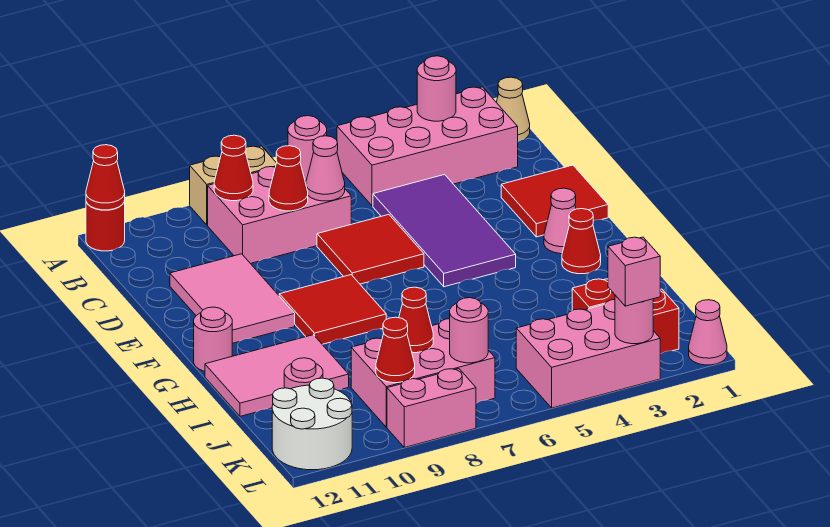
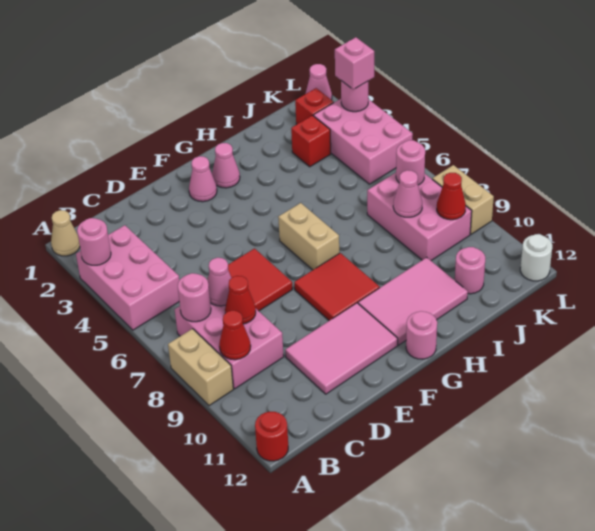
pink 2x4 brick [337,87,518,206] -> pink 2x3 brick [76,225,179,330]
red 1x1 cone [86,145,125,210] -> none
purple 2x4 tile [373,175,516,287] -> none
red 2x2 tile [501,165,608,237] -> none
red 1x1 cone [562,209,601,274] -> pink 1x1 cone [212,143,240,188]
none -> tan 1x2 brick [278,203,339,270]
pink 2x3 tile [205,335,349,416] -> pink 2x3 tile turned to [358,257,468,345]
red 1x1 cone [399,287,433,353] -> pink 1x1 cone [393,170,422,217]
white 2x2 round brick [272,378,352,470] -> white 1x1 round brick [520,234,552,281]
pink 1x2 brick [387,369,476,447] -> tan 1x2 brick [432,165,494,234]

